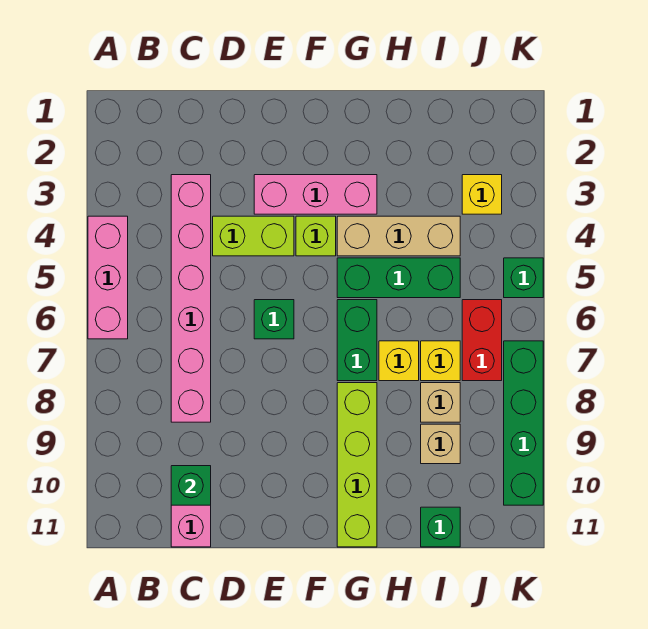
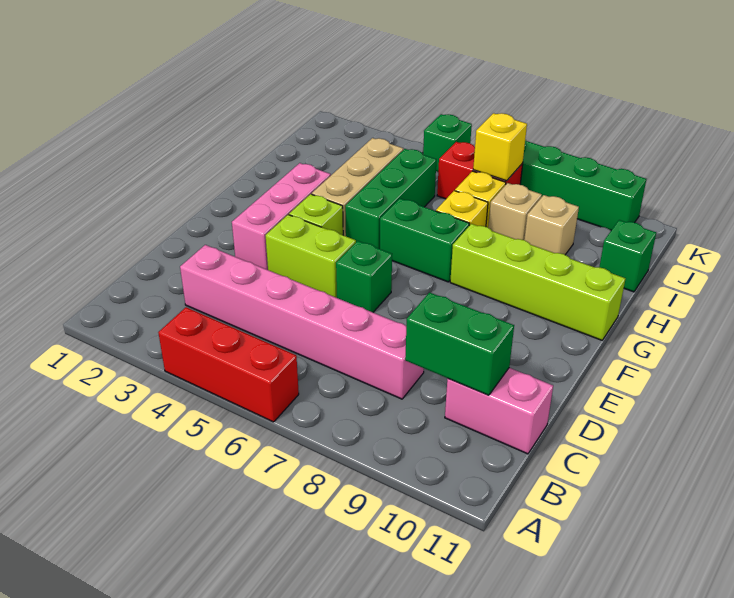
pink 1x3 brick [88,216,128,339] -> red 1x3 brick [158,307,299,422]
green 1x1 brick [171,466,211,505] -> green 1x2 brick [405,293,514,395]
lime 1x2 brick [213,216,294,256] -> lime 1x2 brick turned to [266,215,356,298]
yellow 1x1 brick [462,175,502,214] -> yellow 1x1 brick moved to [473,113,527,181]

